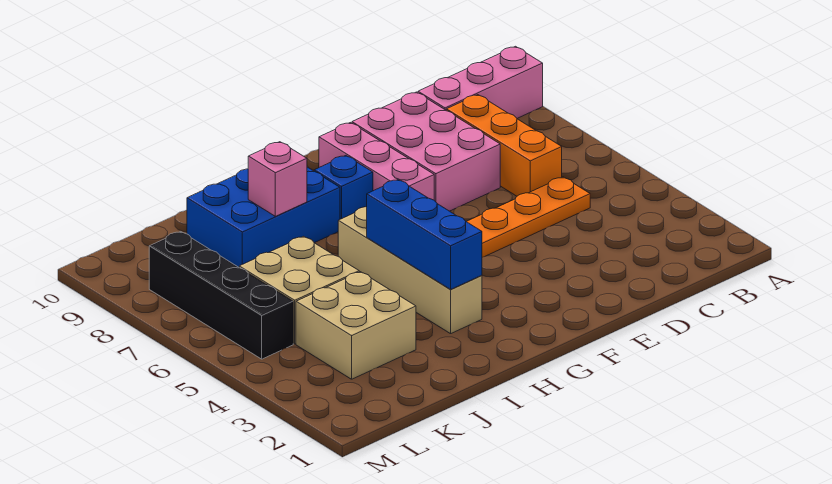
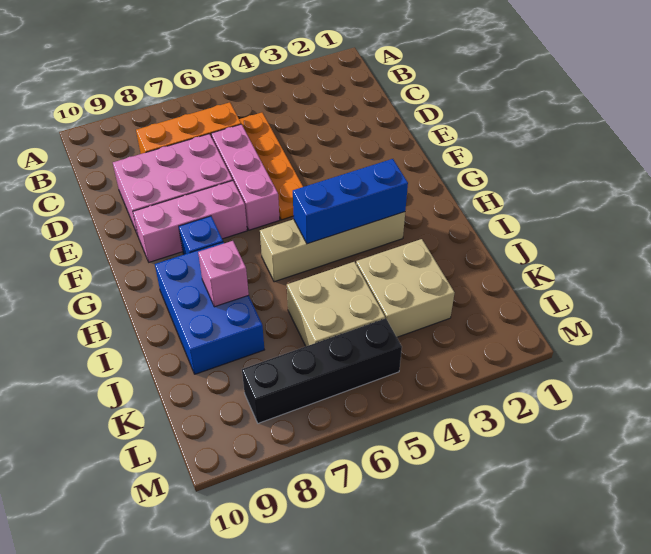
pink 1x3 brick [418,46,543,118] -> pink 1x3 brick moved to [211,124,280,230]

